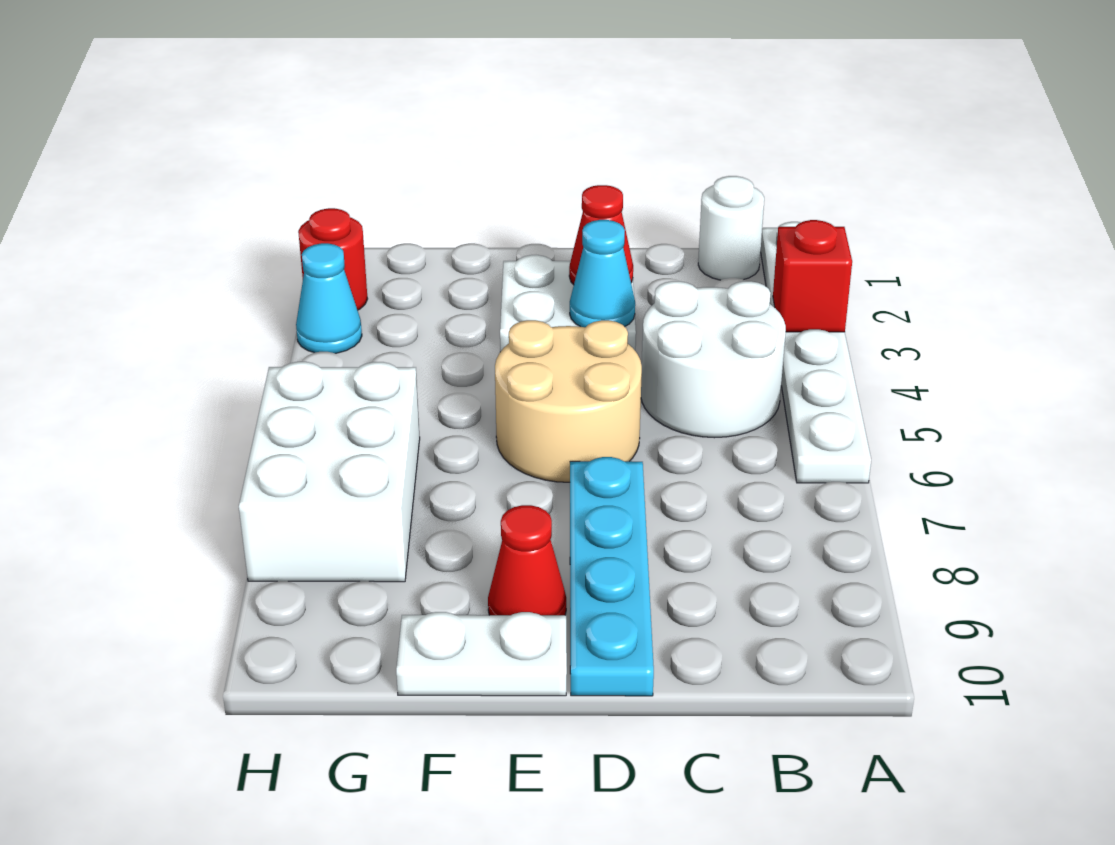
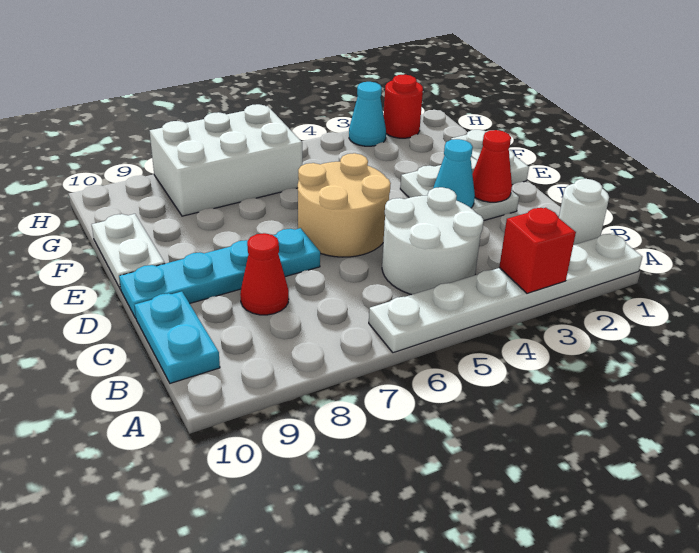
none -> cyan 1x2 plate [134,292,220,383]
none -> white 1x2 plate [451,130,529,185]
red 1x1 cone [488,505,566,615] -> red 1x1 cone moved to [240,233,289,315]

